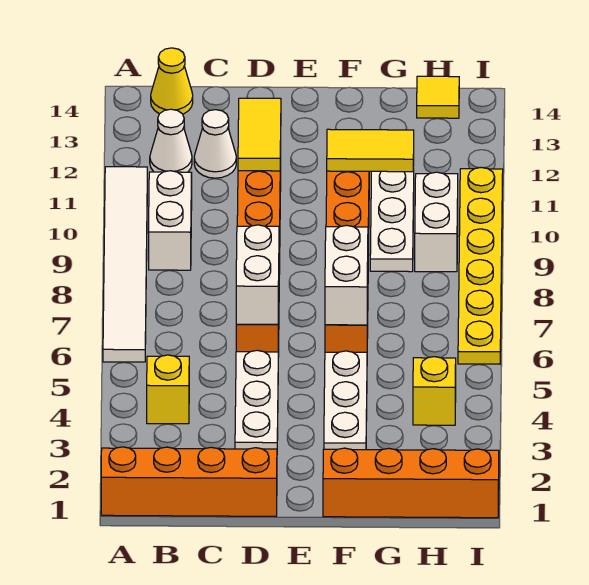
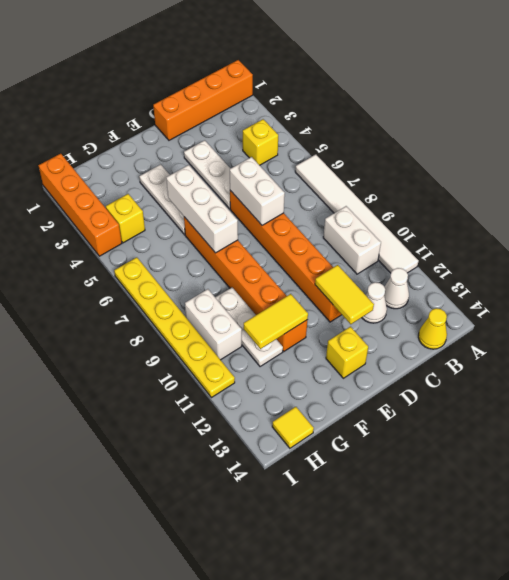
none -> yellow 1x1 brick [326,327,368,378]
orange 1x4 brick [323,448,499,518] -> orange 1x4 brick turned to [38,154,122,256]
white 1x2 brick [325,225,368,325] -> white 1x3 brick [166,165,238,253]

